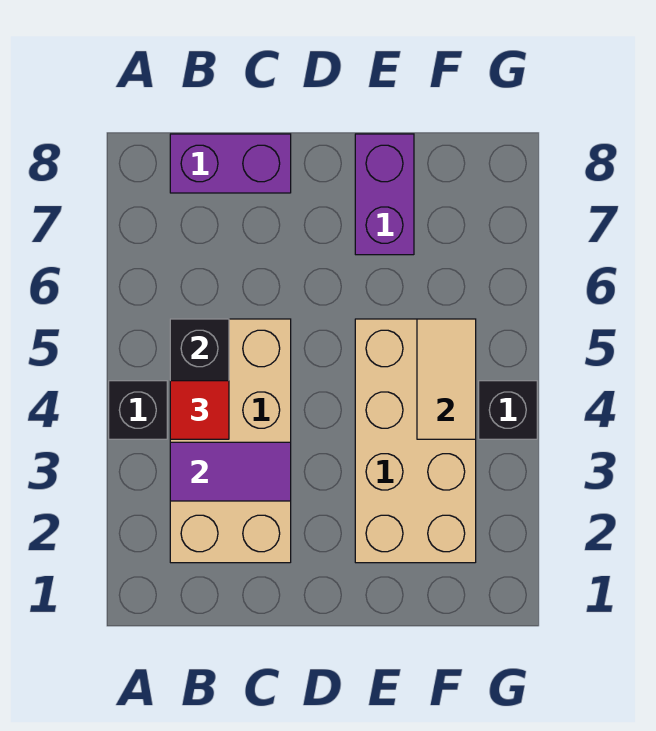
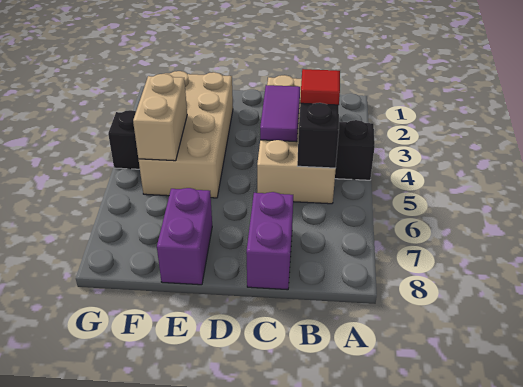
purple 1x2 tile [170,442,291,501] -> purple 1x2 tile turned to [260,85,300,142]
purple 1x2 brick [170,134,291,193] -> purple 1x2 brick turned to [246,192,293,290]
tan 1x2 tile [417,319,476,439] -> tan 1x2 brick [133,74,187,161]

